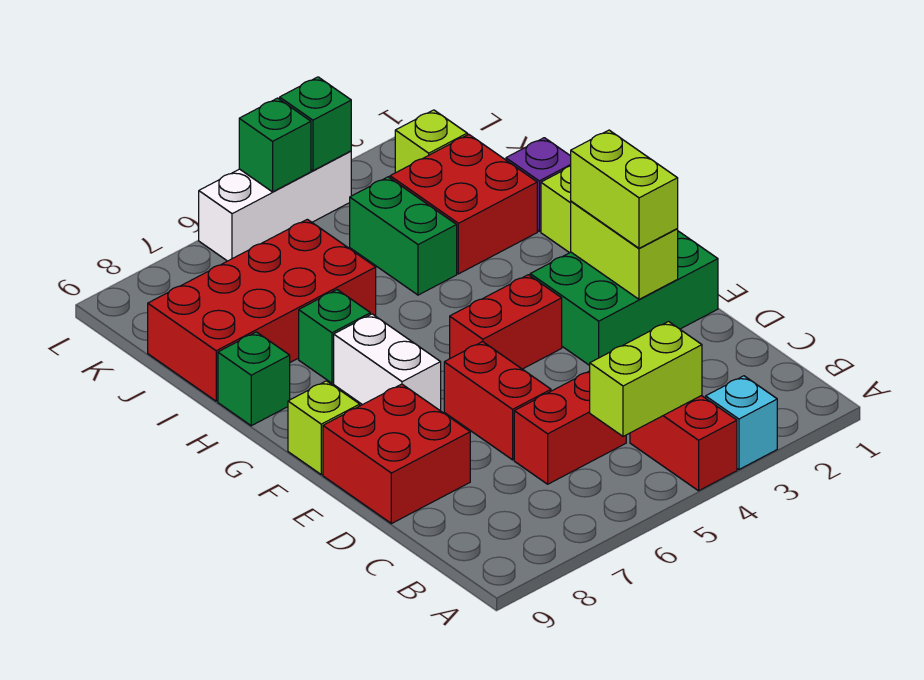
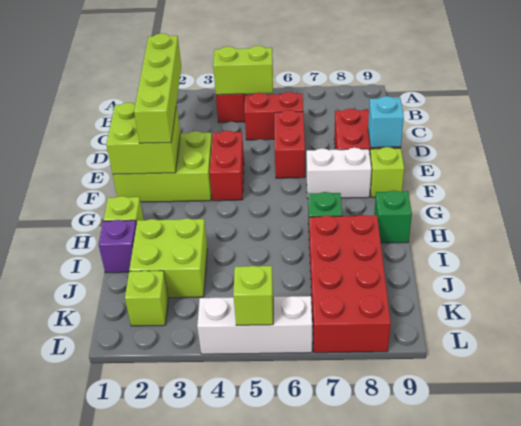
cyan 1x1 brick [706,376,777,469] -> cyan 1x1 brick moved to [368,96,404,148]
green 2x3 brick [530,231,718,365] -> lime 2x3 brick [113,131,212,202]
lime 1x2 brick [571,201,678,299] -> lime 2x2 brick [106,102,180,174]
lime 1x2 brick [571,130,678,248] -> lime 1x4 brick [134,33,181,143]
red 1x2 brick [450,275,562,369] -> red 1x2 brick turned to [210,131,244,201]
white 1x2 brick [334,314,441,411] -> white 1x2 brick turned to [307,148,371,198]
red 2x2 brick [390,135,537,274] -> lime 2x2 brick [129,218,207,298]
green 1x2 brick [350,177,457,295] -> none
red 2x4 brick [148,219,376,401] -> red 2x4 brick turned to [309,215,391,353]
green 1x1 brick [280,77,351,171] -> none
green 1x1 brick [239,98,311,192] -> lime 1x1 brick [233,266,273,325]

